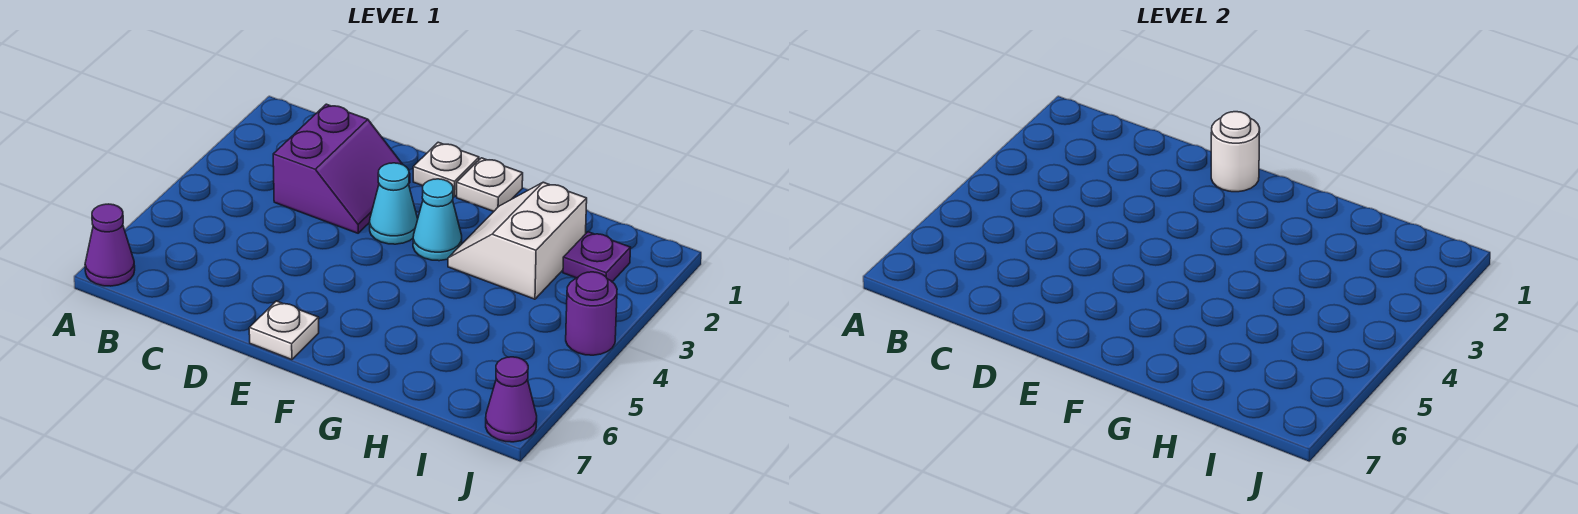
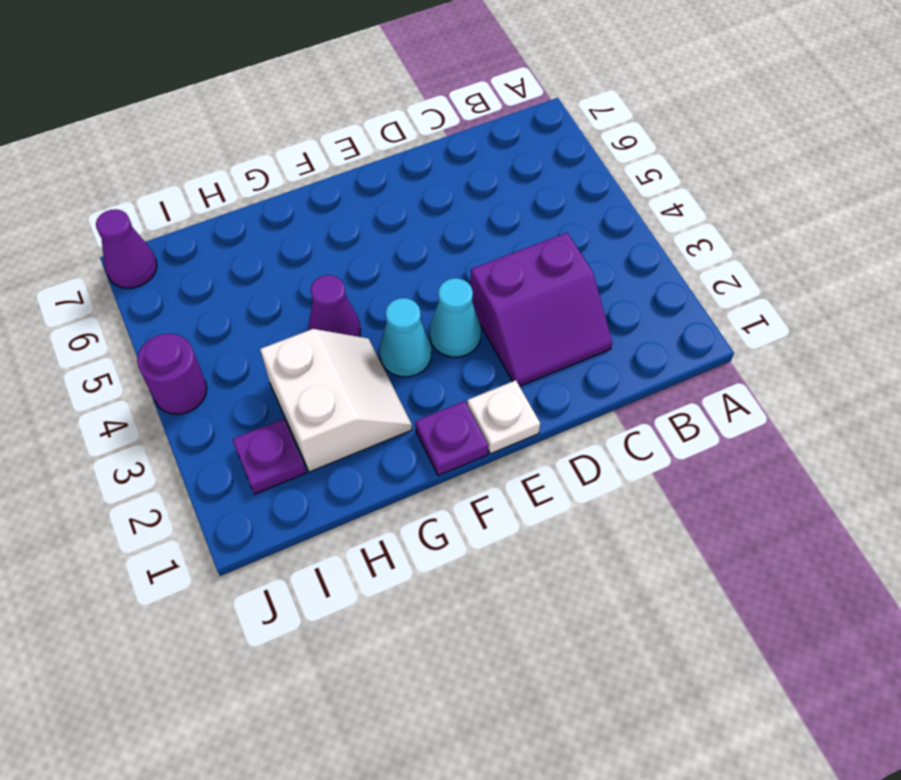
purple 1x1 cone [85,204,135,286] -> purple 1x1 cone moved to [308,275,361,337]
purple 2x2 slope [273,104,410,233] -> purple 2x2 slope turned to [470,233,612,386]
white 1x1 round brick [1211,112,1260,192] -> none
white 1x1 plate [249,301,319,360] -> none
white 1x1 plate [457,158,523,211] -> purple 1x1 plate [415,401,488,476]

